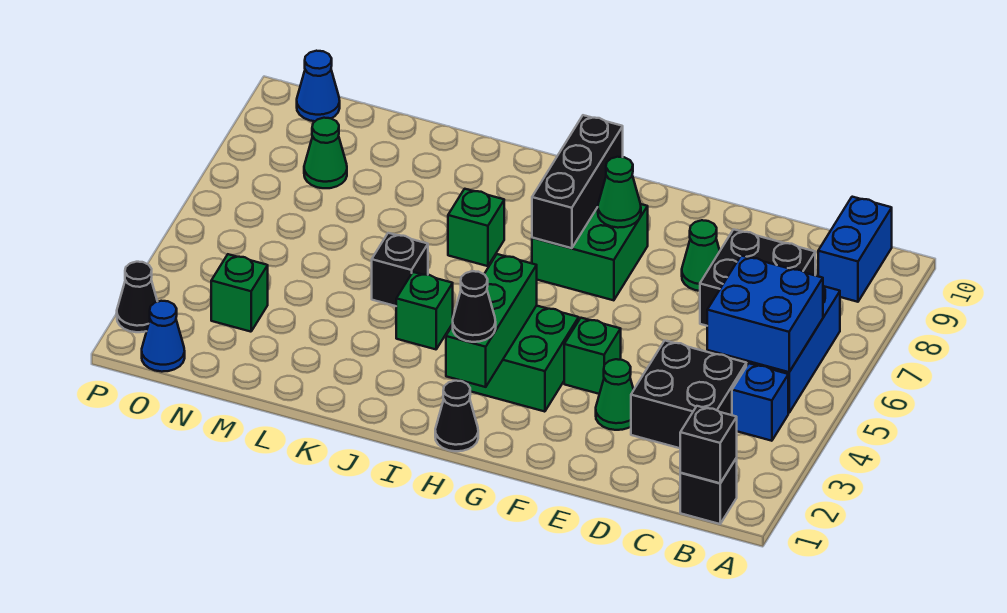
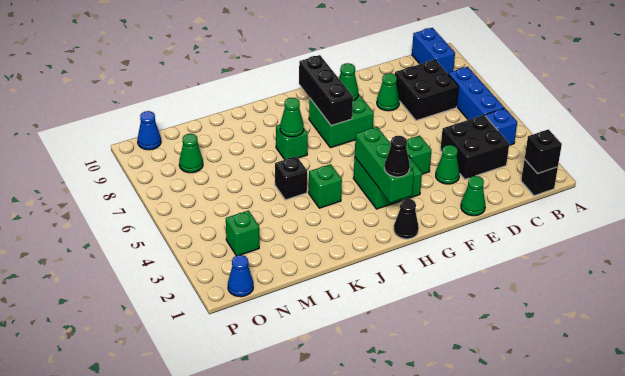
blue 2x2 brick [707,256,823,372] -> none
none -> green 1x1 cone [461,176,485,216]
none -> green 1x1 cone [280,98,304,137]
black 1x1 cone [117,262,157,332] -> none

